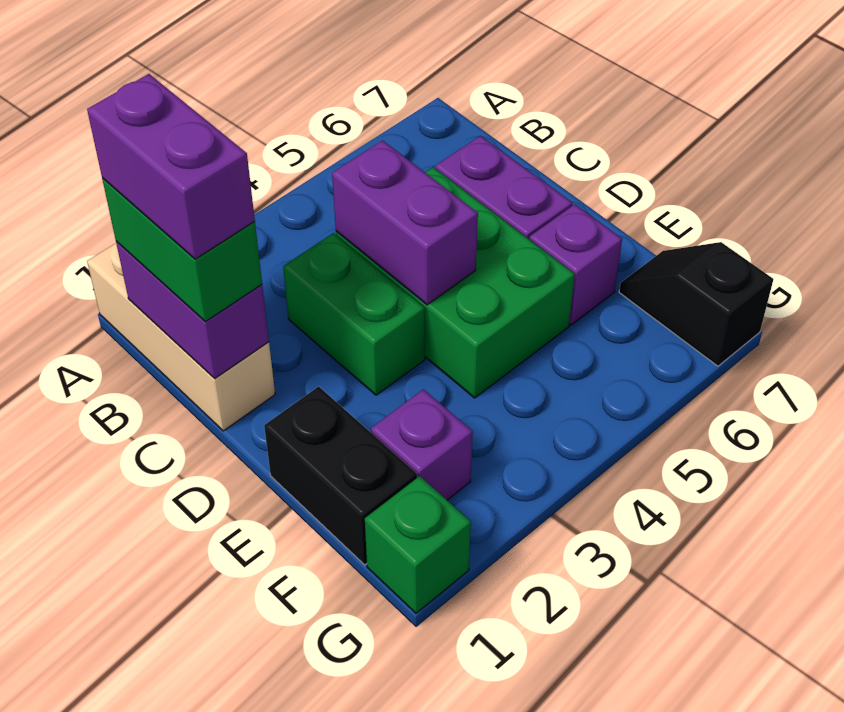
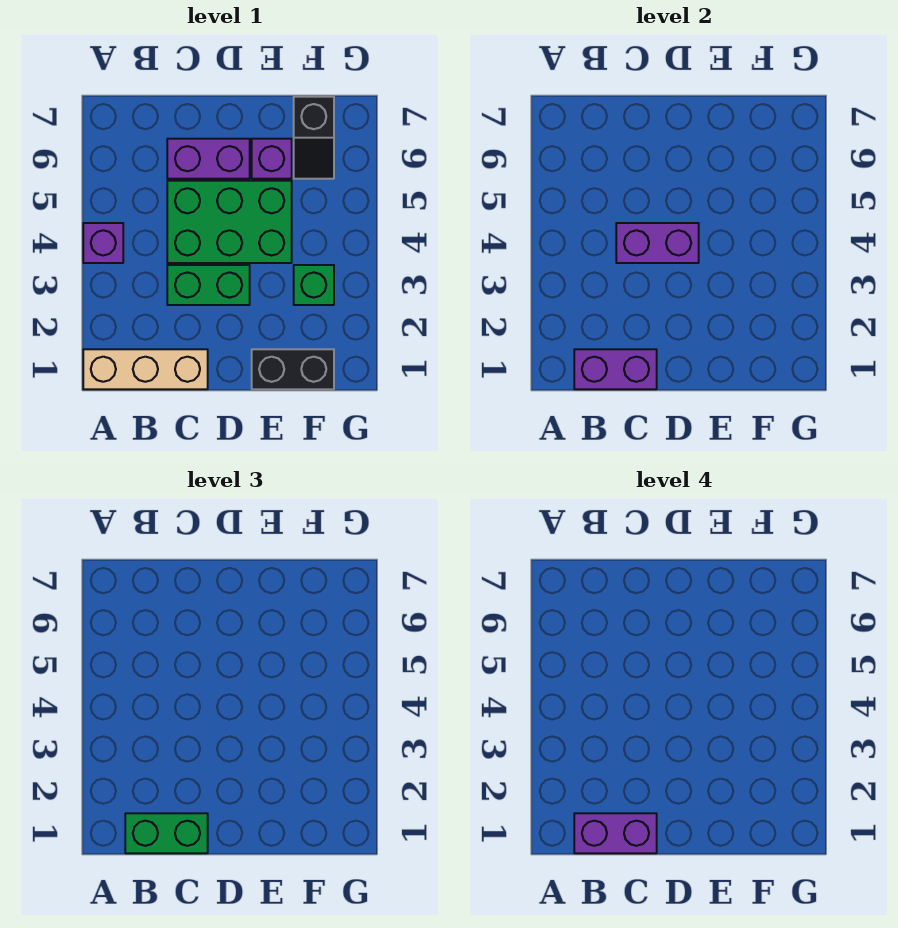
purple 1x1 brick [371,389,473,500] -> purple 1x1 brick moved to [83,223,123,263]
black 1x2 slope [619,242,773,366] -> black 1x2 slope turned to [294,97,334,179]
green 1x1 brick [365,476,471,613] -> green 1x1 brick moved to [294,265,334,305]

